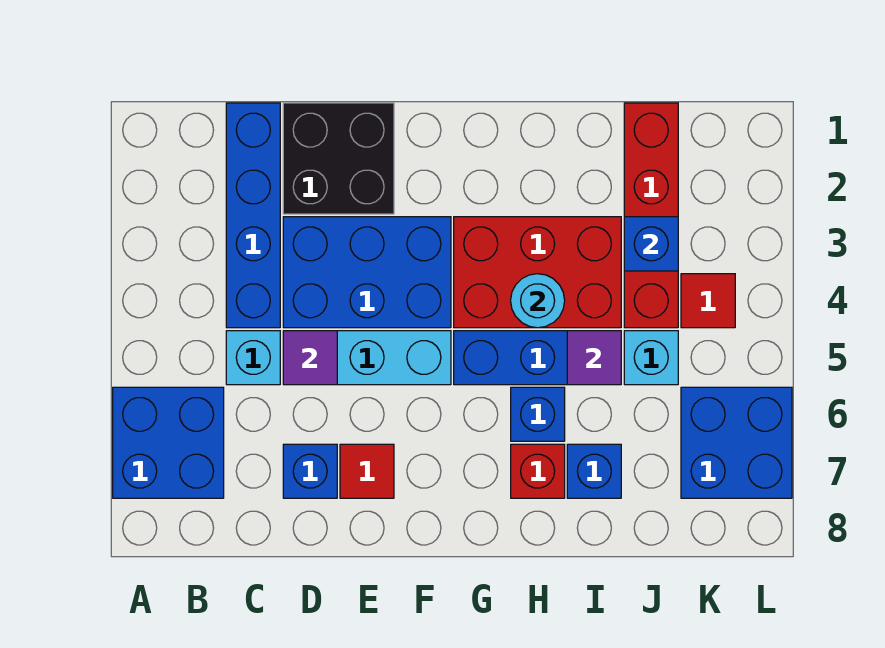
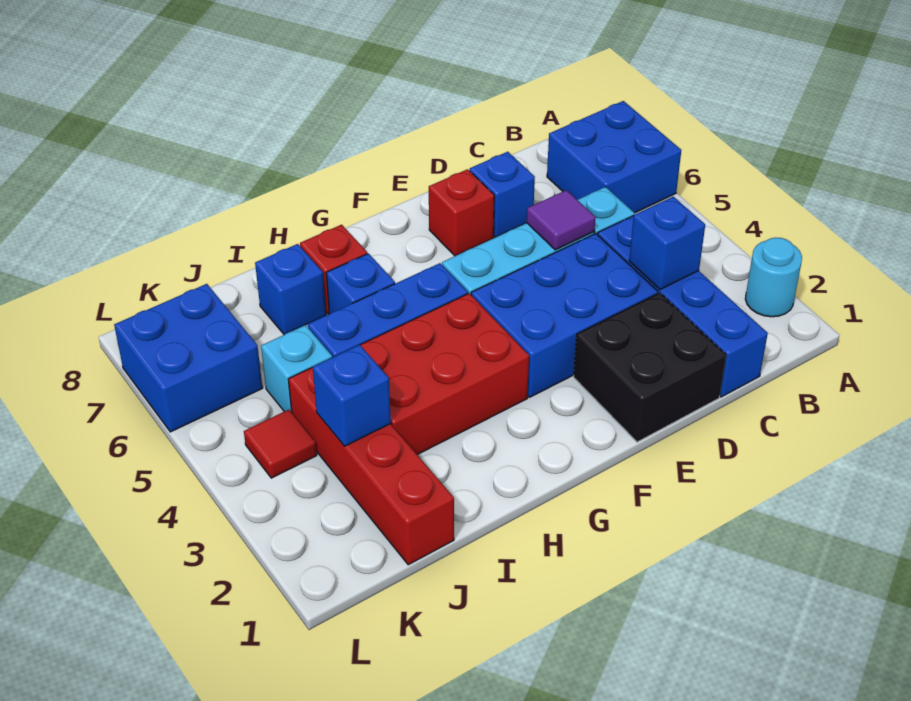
none -> blue 1x1 brick [629,197,705,290]
red 1x1 tile [340,444,394,498] -> red 1x1 brick [429,169,494,256]
cyan 1x1 round brick [511,274,565,328] -> cyan 1x1 round brick moved to [745,238,802,317]
purple 1x1 tile [567,331,621,385] -> none

